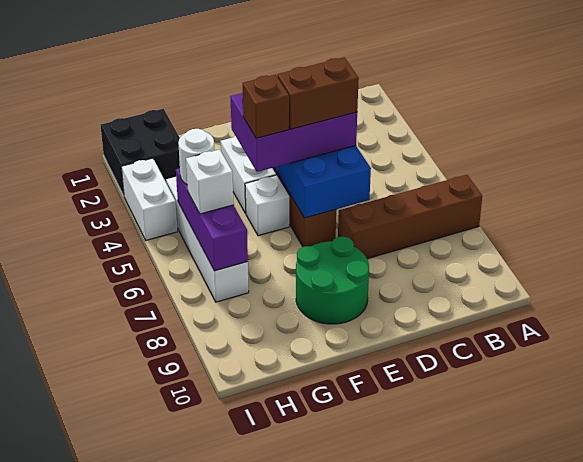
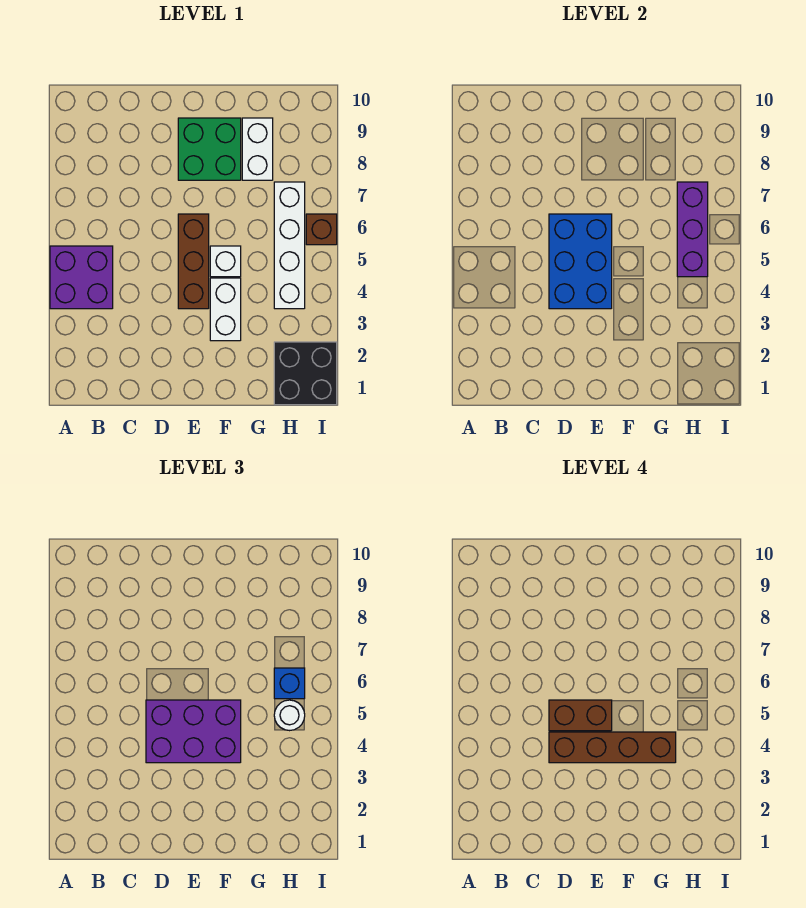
none -> purple 2x2 brick [50,246,113,309]
brown 1x4 brick [338,175,482,259] -> brown 1x4 brick moved to [549,732,676,763]
green 2x2 round brick [296,236,369,324] -> green 2x2 brick [178,118,241,180]
brown 1x1 brick [243,74,289,138] -> brown 1x1 brick moved to [306,214,337,245]
white 1x1 brick [186,149,234,214] -> blue 1x1 brick [274,668,305,699]
white 1x2 brick [121,158,178,240] -> white 1x2 brick moved to [242,118,273,180]

